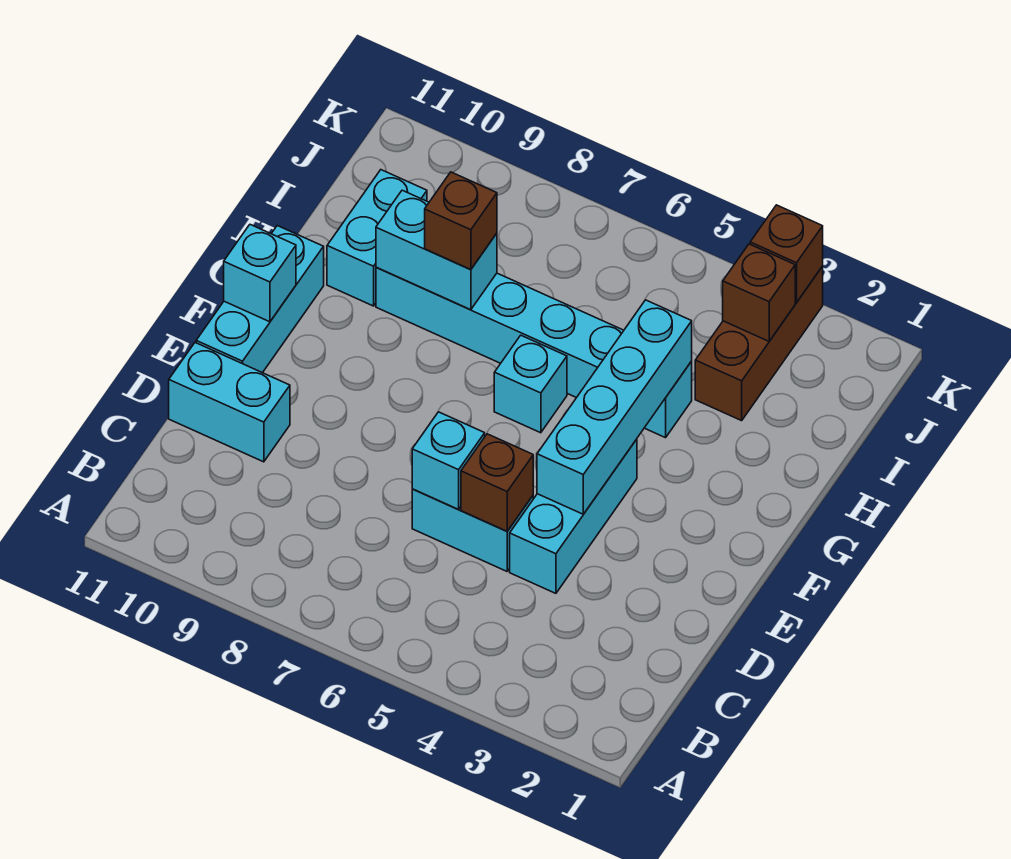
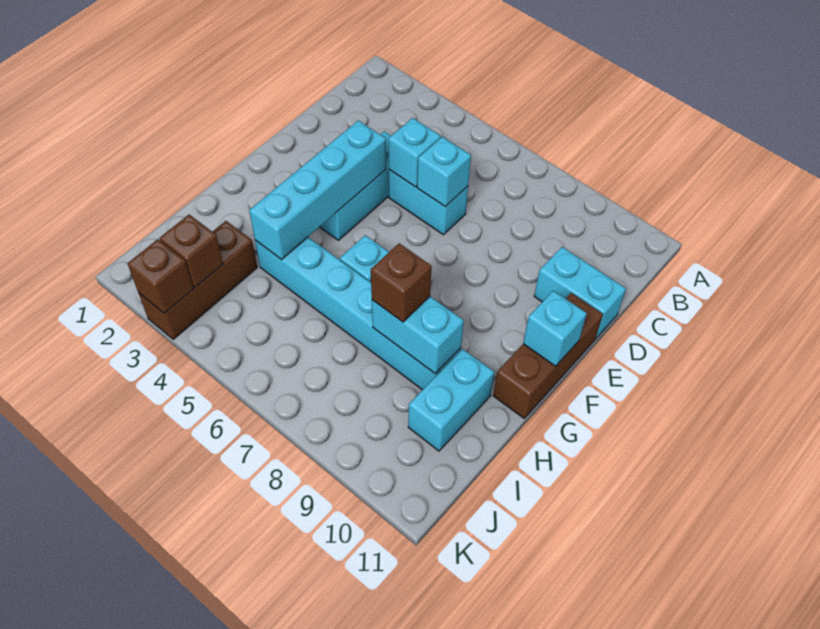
brown 1x1 brick [461,434,533,531] -> cyan 1x1 brick [388,118,441,187]
cyan 1x3 brick [196,226,324,373] -> brown 1x3 brick [493,293,603,418]

